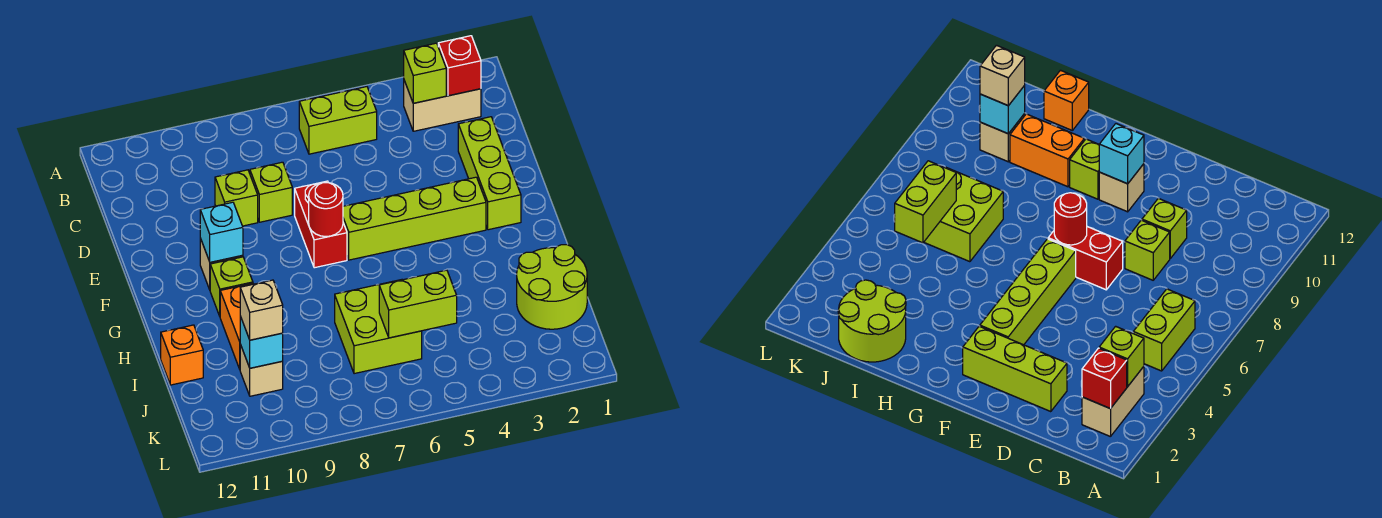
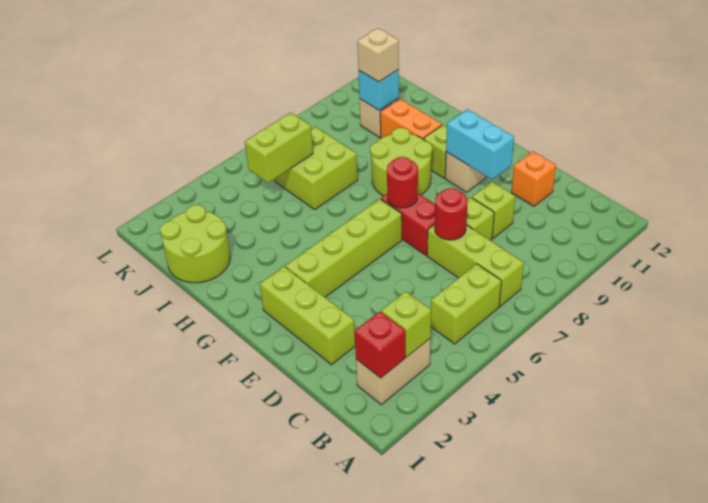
none -> lime 1x3 brick [427,224,524,306]
none -> red 1x1 round brick [435,188,468,240]
cyan 1x1 brick [200,202,243,262] -> cyan 1x2 brick [446,109,514,179]
none -> lime 2x2 round brick [370,128,432,196]
orange 1x1 brick [161,325,203,385] -> orange 1x1 brick moved to [511,151,556,206]

